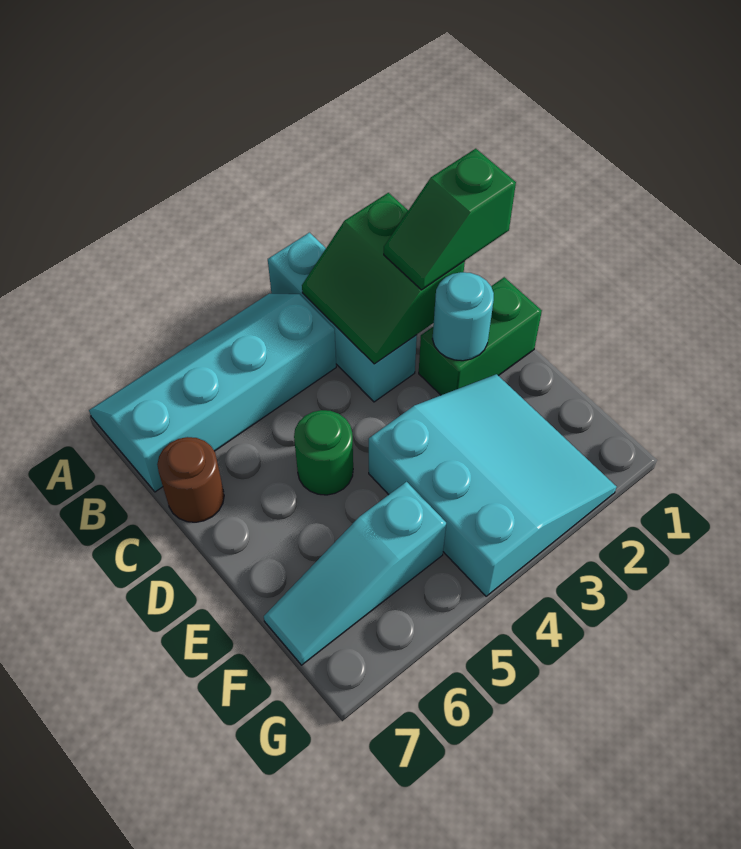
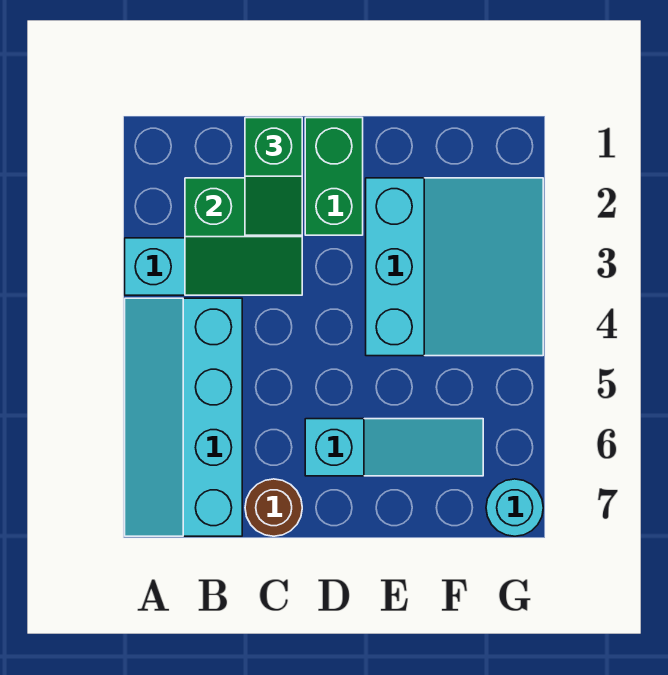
cyan 1x1 round brick [432,272,494,361] -> cyan 1x1 round brick moved to [486,479,543,536]
green 1x1 round brick [294,410,353,495] -> none
cyan 3x3 slope [369,374,617,596] -> cyan 3x3 slope turned to [366,178,543,356]
cyan 1x3 slope [264,482,446,665] -> cyan 1x3 slope turned to [305,419,483,476]

